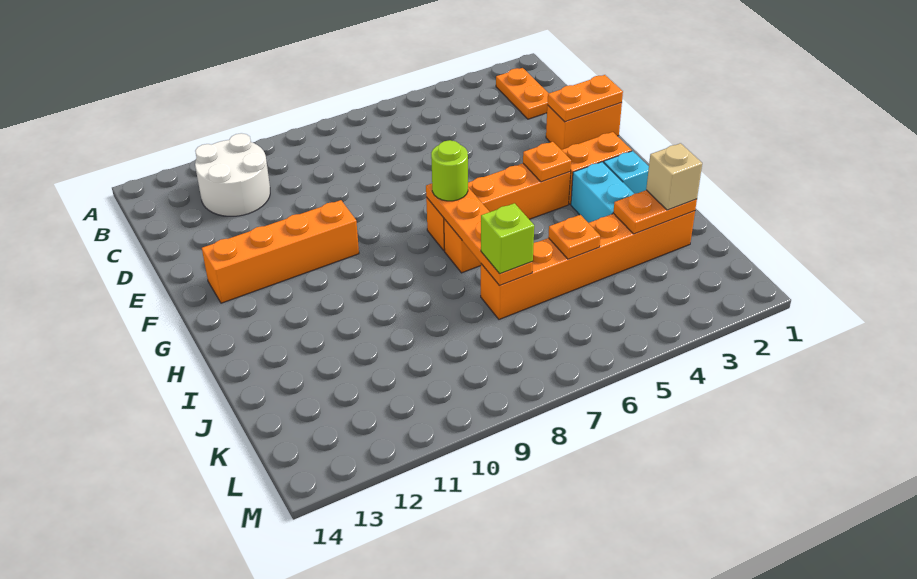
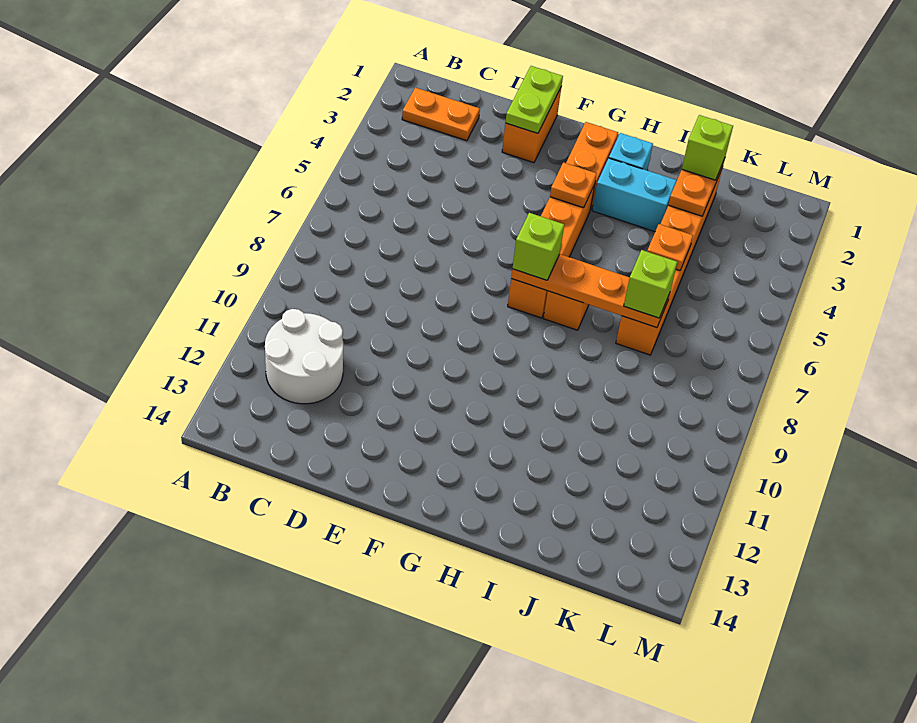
orange 1x2 plate [547,75,623,122] -> lime 1x2 plate [505,66,563,133]
orange 1x4 brick [202,200,359,303] -> none
lime 1x1 round brick [431,140,468,201] -> lime 1x1 brick [512,213,564,280]
tan 1x1 brick [646,143,702,210] -> lime 1x1 brick [682,115,733,180]

